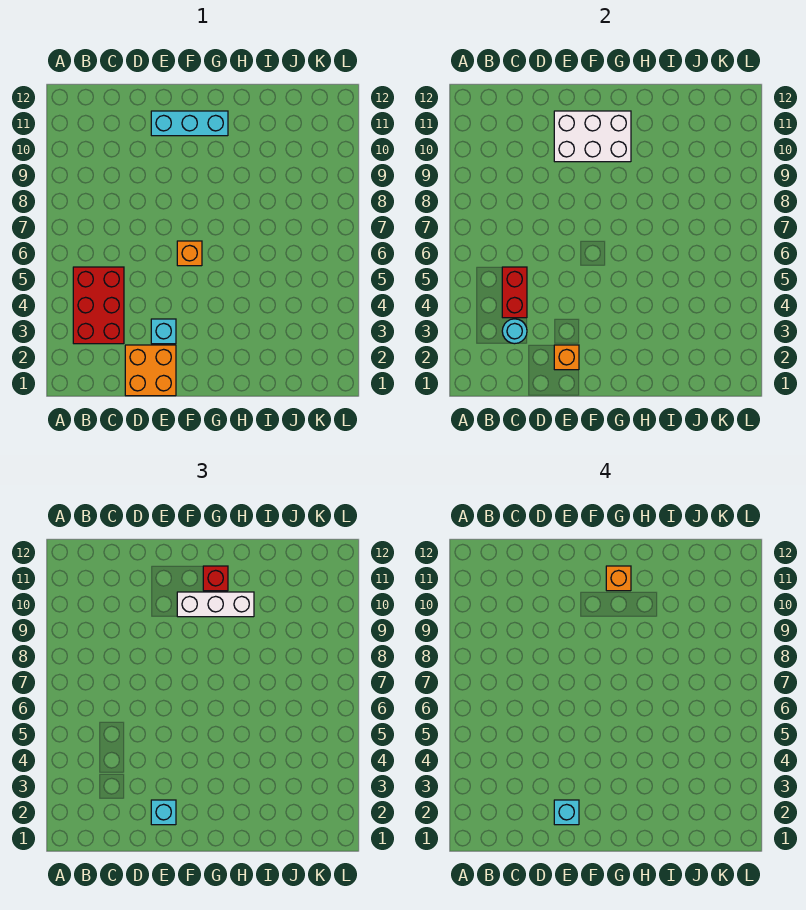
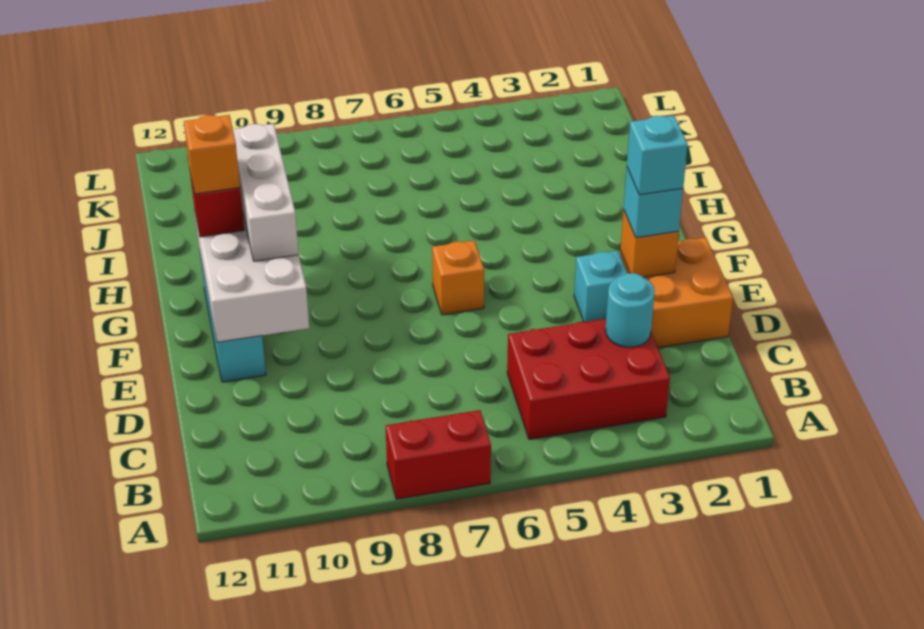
red 1x2 brick [502,267,527,318] -> red 1x2 brick moved to [386,410,491,499]

